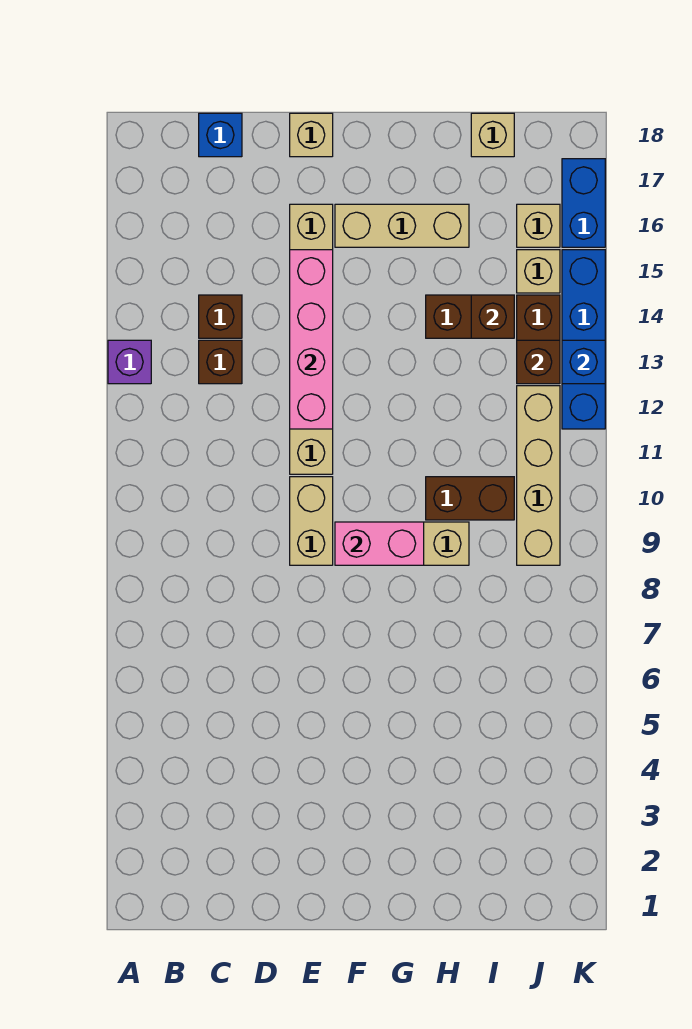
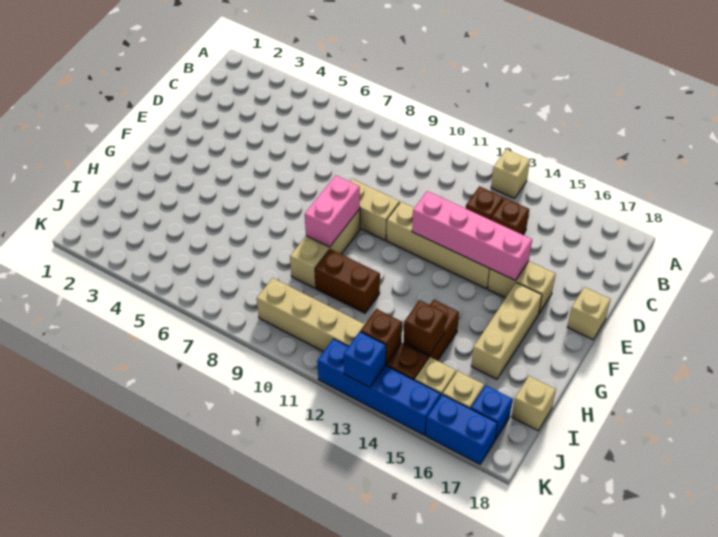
purple 1x1 brick [108,340,151,384] -> tan 1x1 brick [491,149,530,199]
blue 1x1 brick [199,113,242,157] -> blue 1x1 brick moved to [471,385,513,440]
brown 1x2 brick [426,477,514,520] -> brown 1x2 brick turned to [315,249,380,313]

